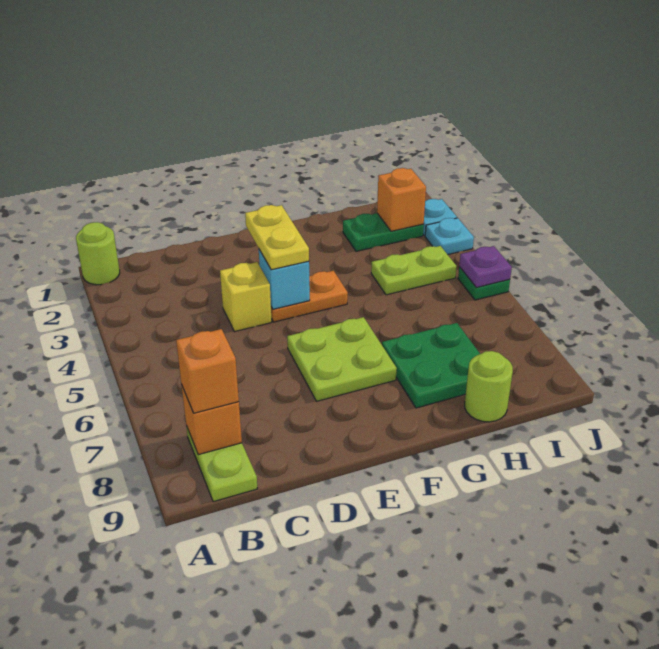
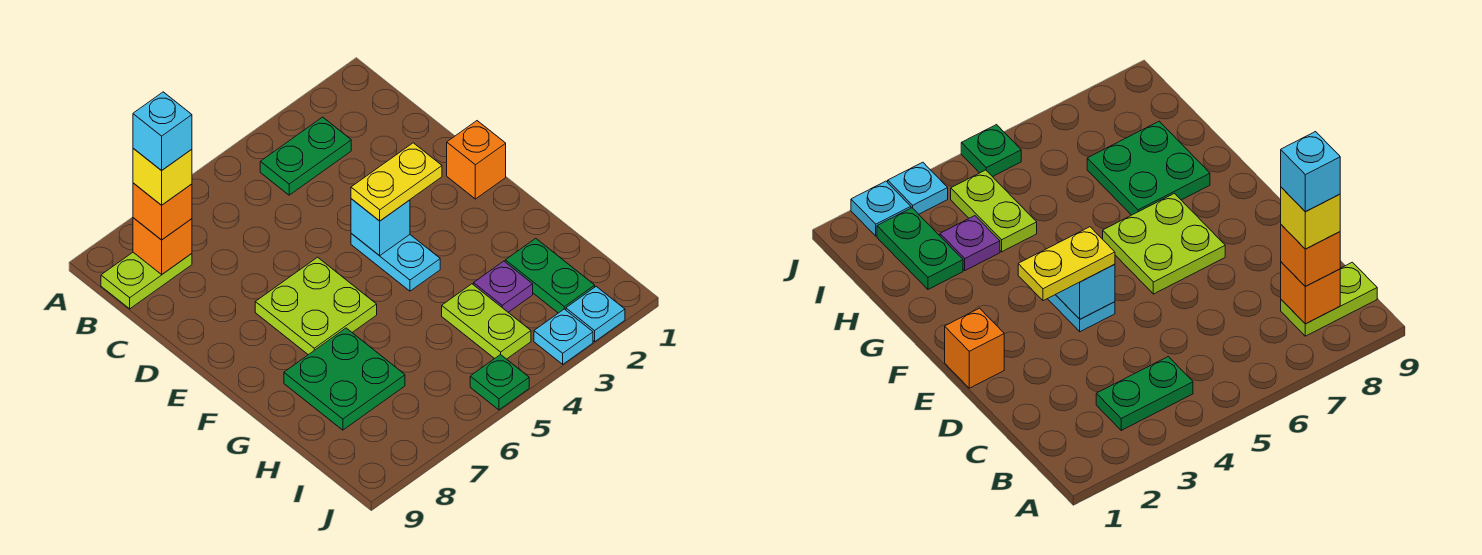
lime 1x1 round brick [76,222,120,285] -> none
none -> green 1x2 plate [260,117,351,195]
none -> cyan 1x1 brick [133,92,192,171]
yellow 1x1 brick [220,262,272,332] -> yellow 1x1 brick moved to [133,148,192,205]
orange 1x2 plate [271,271,348,322] -> cyan 1x2 plate [351,234,440,291]
lime 1x1 round brick [465,351,513,422] -> none
orange 1x1 brick [377,168,426,231] -> orange 1x1 brick moved to [447,121,506,199]
purple 1x1 plate [459,246,512,287] -> purple 1x1 plate moved to [474,261,533,312]

